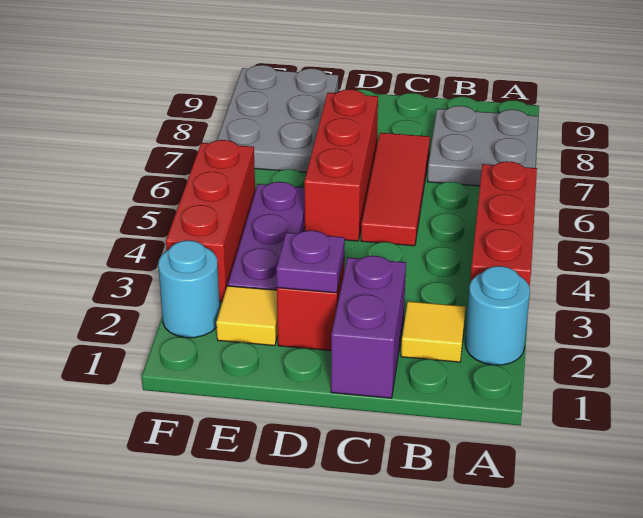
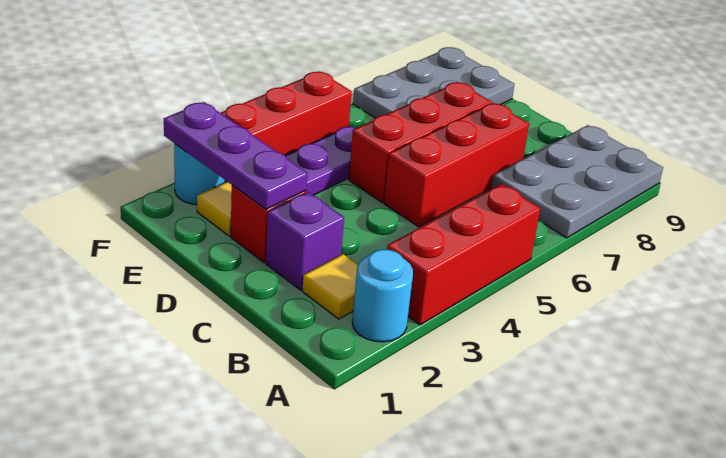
grey 2x2 plate [427,106,538,186] -> grey 2x3 plate [491,125,663,238]
purple 1x2 brick [331,256,406,398] -> purple 1x1 brick [266,192,344,290]
red 1x3 tile [361,133,430,246] -> red 1x3 brick [384,103,529,227]
purple 1x1 plate [276,230,345,293] -> purple 1x3 plate [164,102,307,209]

